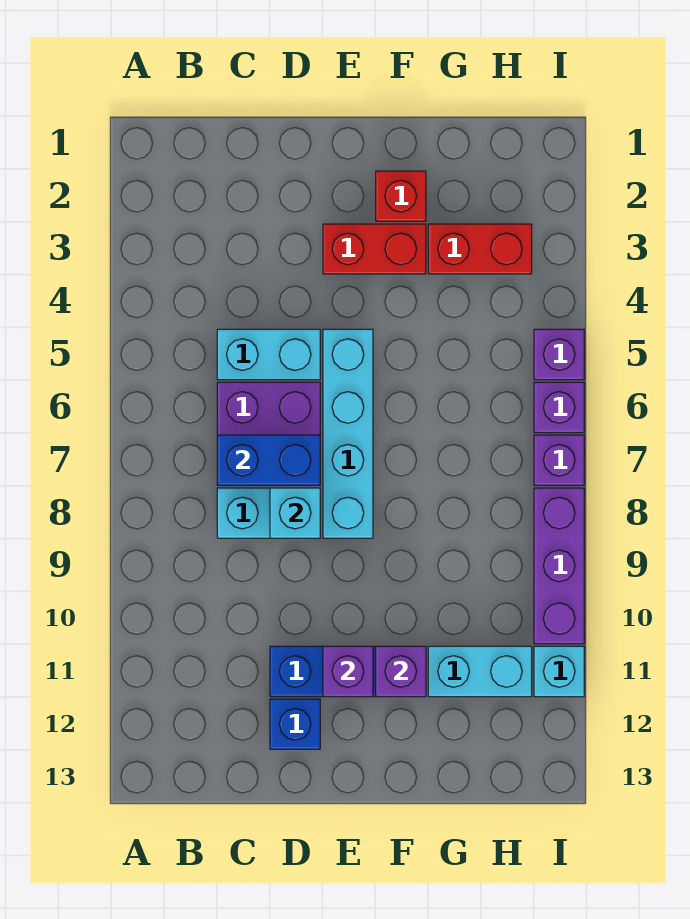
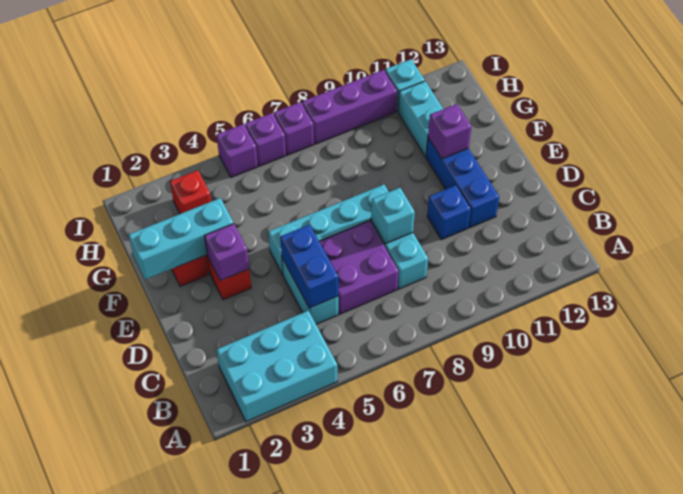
none -> cyan 2x3 brick [217,311,337,422]
blue 1x2 brick [217,435,320,485] -> blue 1x2 brick moved to [280,224,338,308]
blue 1x1 brick [270,699,320,749] -> blue 1x1 brick moved to [427,185,471,240]
purple 1x1 brick [323,646,373,697] -> purple 1x1 brick moved to [205,224,249,281]
none -> cyan 1x3 brick [128,198,234,280]
red 1x2 brick [428,224,532,274] -> red 1x1 brick [170,170,211,214]

